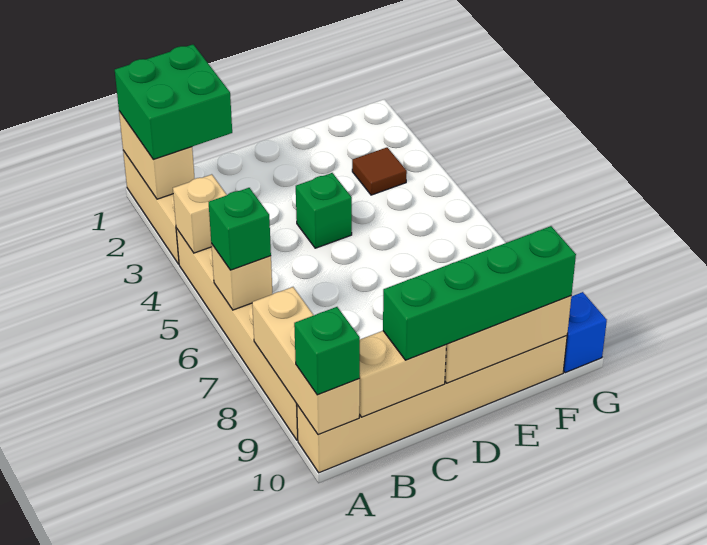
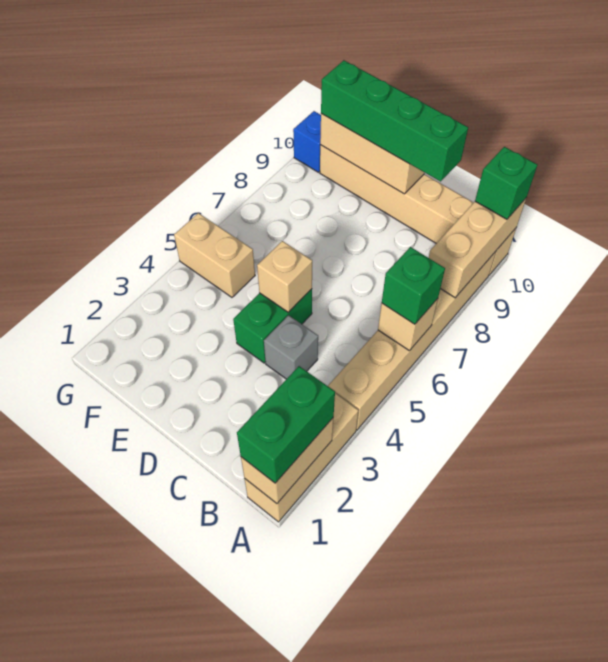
green 2x2 brick [115,45,232,159] -> green 1x2 brick [237,366,335,483]
tan 1x1 brick [173,174,227,253] -> tan 1x1 brick moved to [257,241,312,312]
tan 1x2 brick [359,331,446,417] -> tan 1x2 brick moved to [174,213,255,297]
none -> grey 1x1 brick [264,315,318,379]
green 1x1 brick [296,173,352,248] -> green 1x2 brick [233,289,312,363]
brown 1x1 tile [352,148,407,195] -> none

